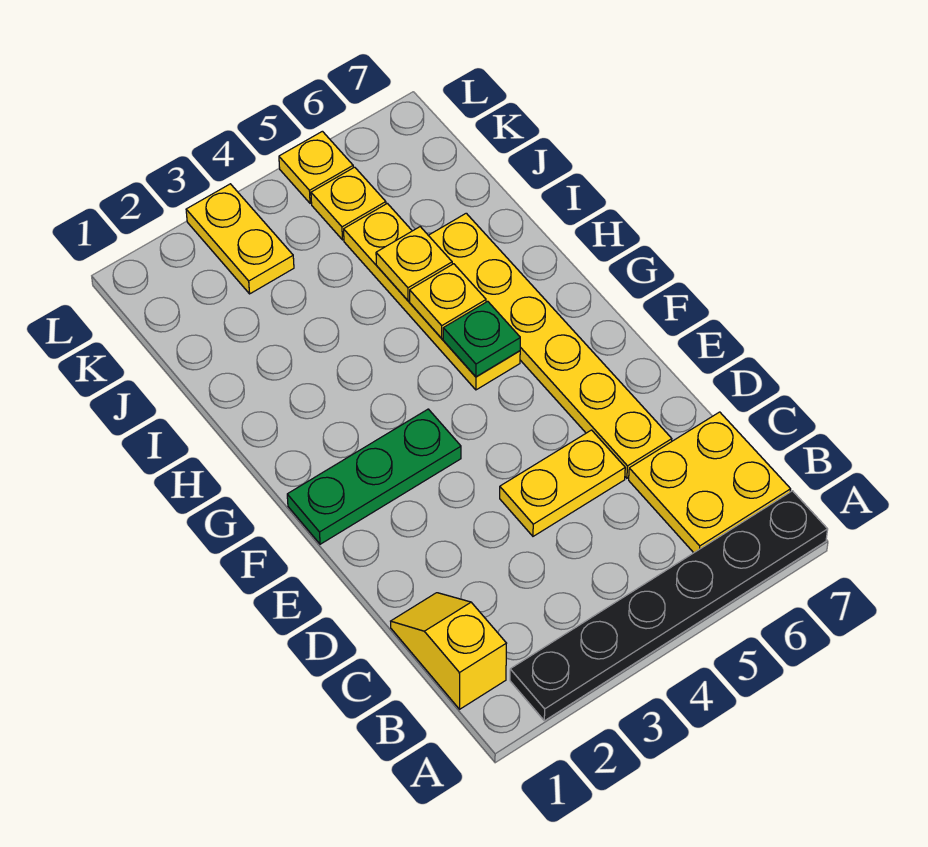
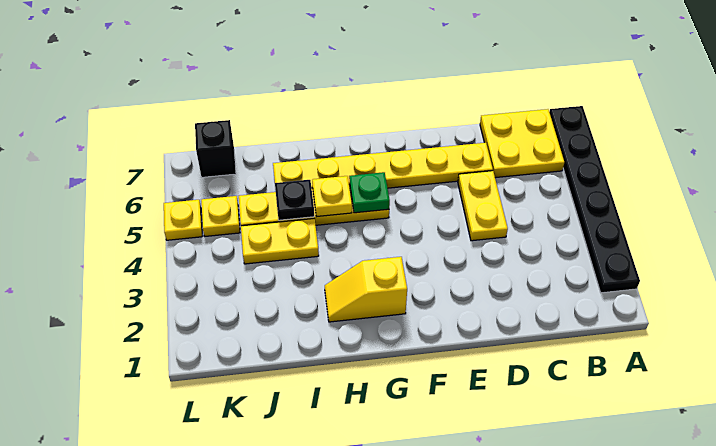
yellow 1x2 slope [391,593,507,709] -> yellow 1x2 slope moved to [325,257,407,322]
green 1x3 plate [287,409,461,544] -> none
yellow 1x1 plate [376,227,452,301] -> black 1x1 plate [275,180,314,220]
yellow 1x2 plate [186,184,294,294] -> yellow 1x2 plate moved to [241,219,319,264]
none -> black 1x1 brick [195,120,236,177]

